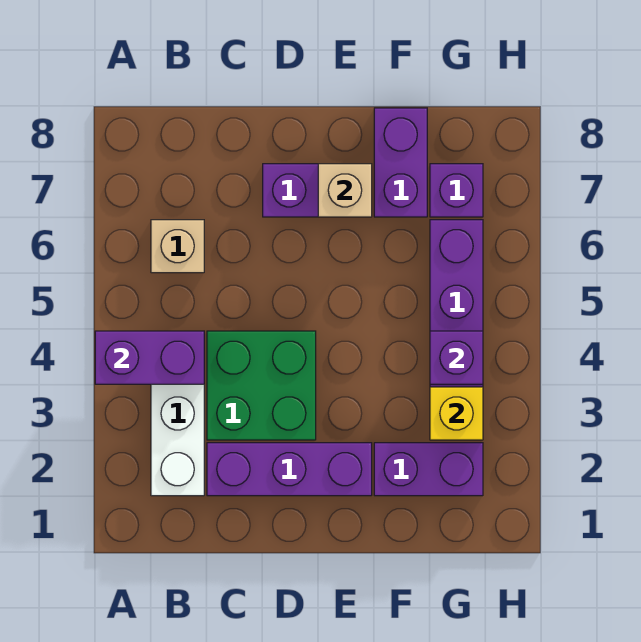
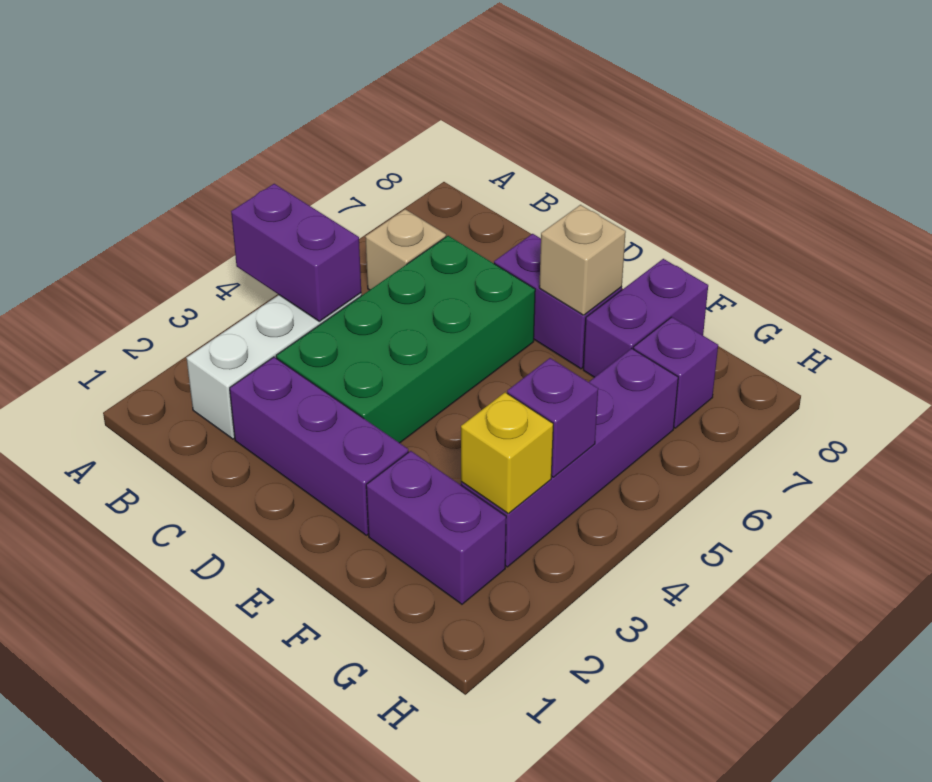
green 2x2 brick [207,331,316,440] -> green 2x4 brick [276,236,535,443]

